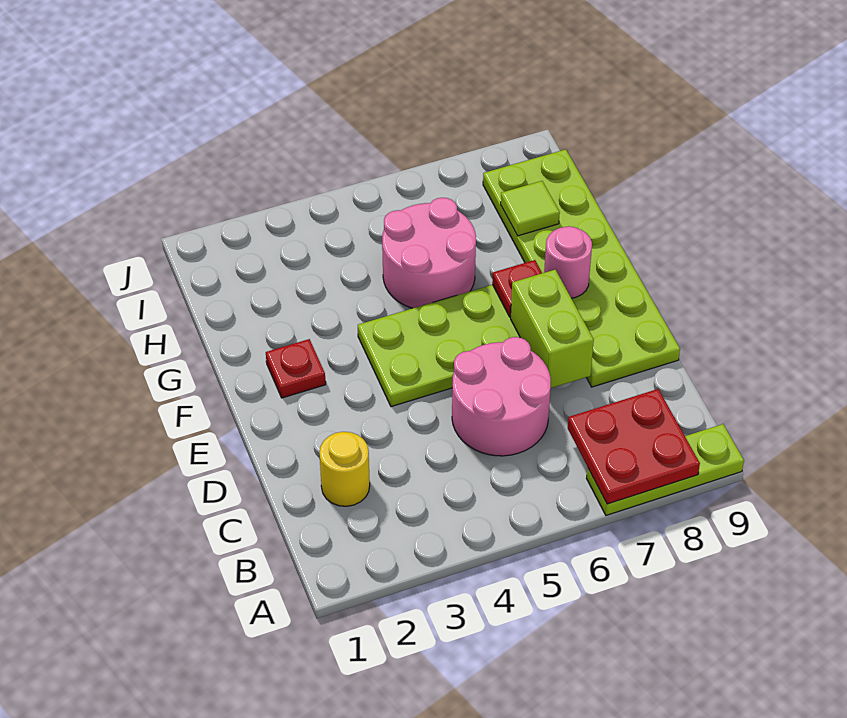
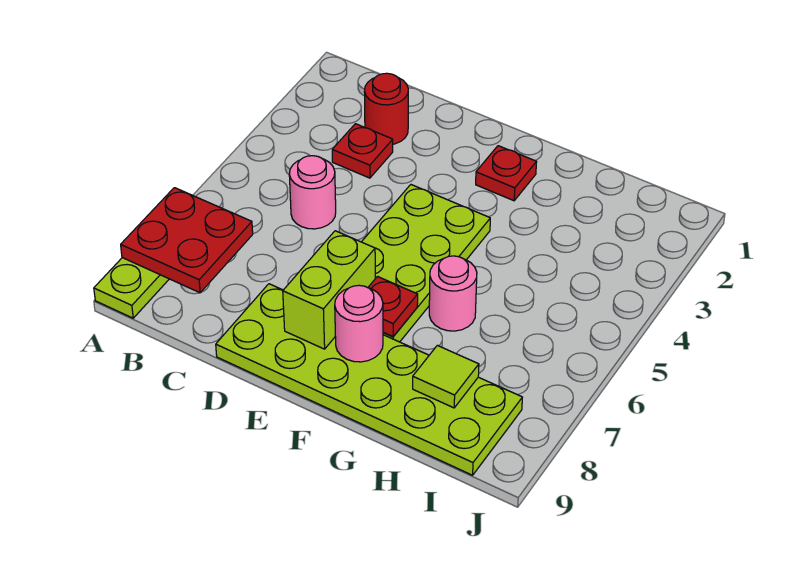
yellow 1x1 round brick [319,432,370,506] -> red 1x1 round brick [364,73,408,144]
none -> red 1x1 plate [332,124,393,178]
pink 2x2 round brick [452,337,551,456] -> pink 1x1 round brick [289,156,336,229]
lime 1x2 brick [511,270,594,388] -> lime 1x2 brick turned to [283,231,375,349]
pink 2x2 round brick [382,198,476,308] -> pink 1x1 round brick [429,256,477,331]

